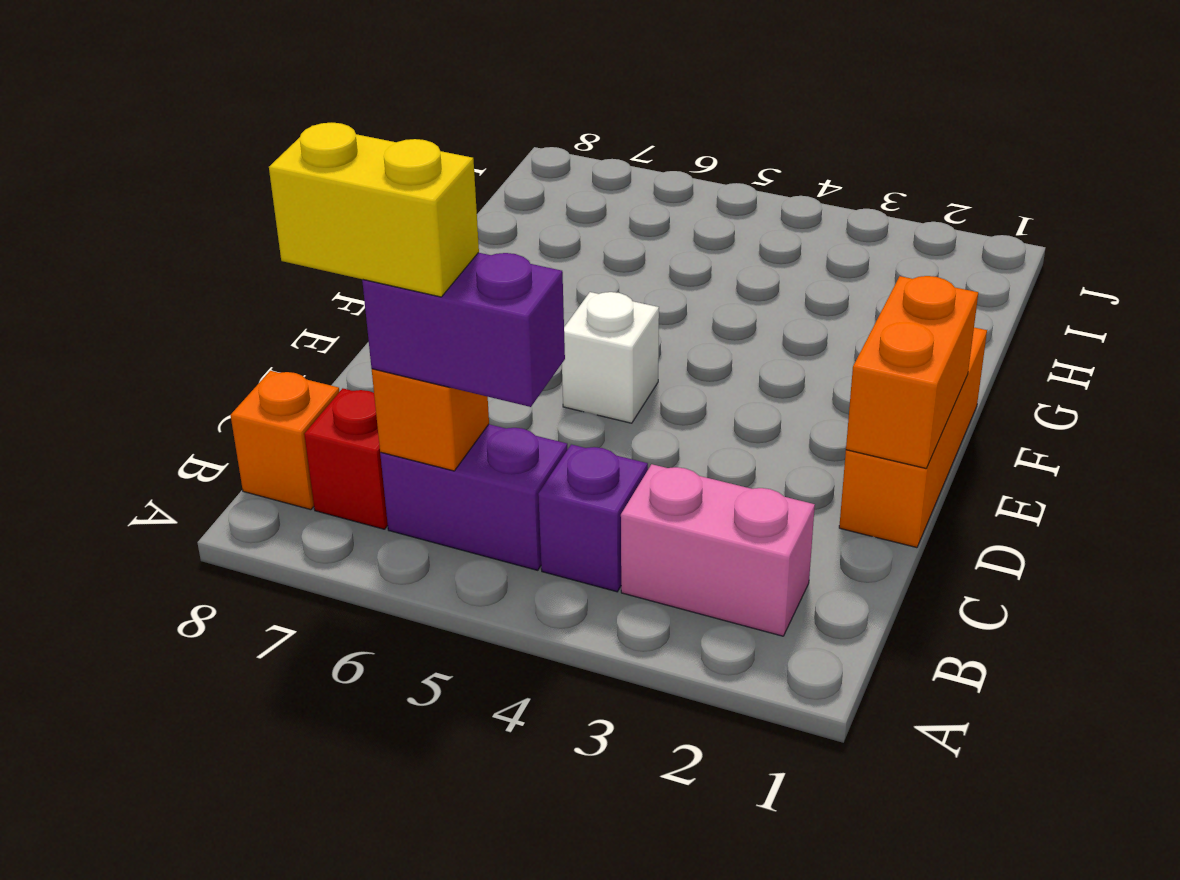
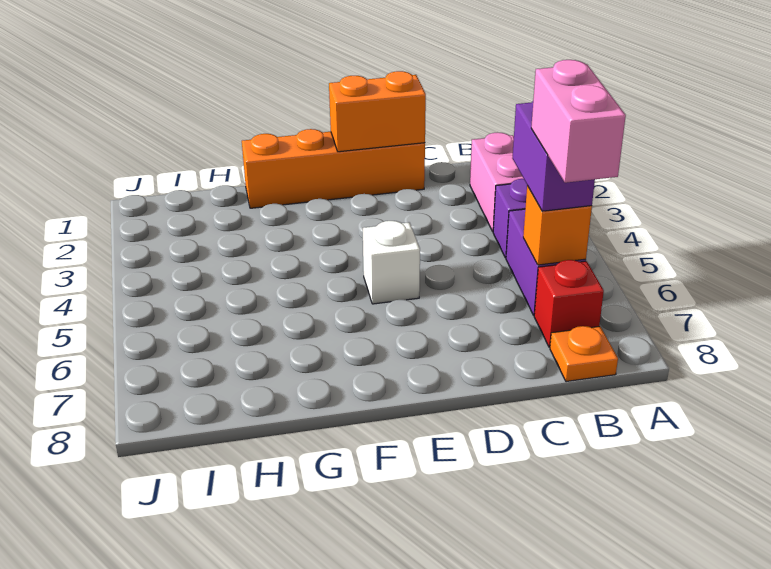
yellow 1x2 brick [269,123,479,297] -> pink 1x2 brick [531,60,626,183]
orange 1x1 brick [231,371,340,510] -> orange 1x1 plate [550,326,618,382]
orange 1x3 brick [839,327,987,548] -> orange 1x4 brick [242,129,425,208]

